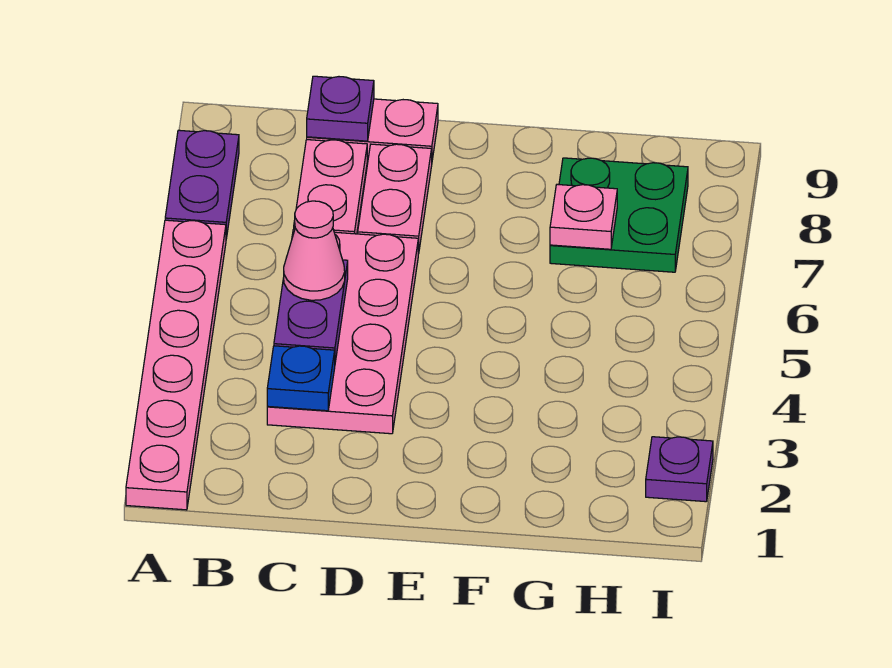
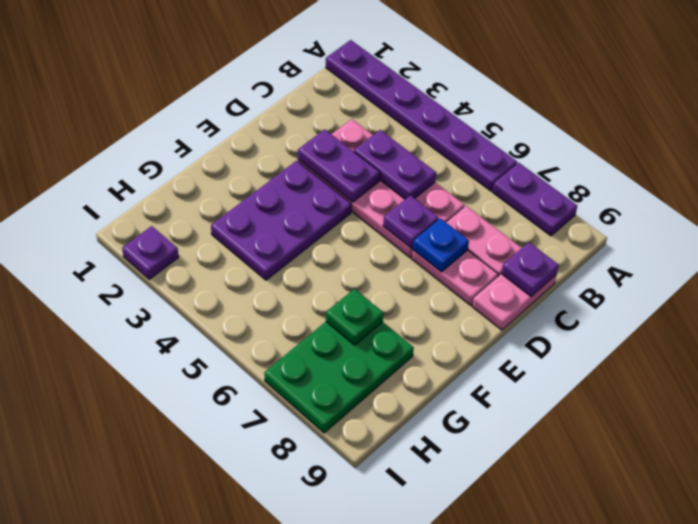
pink 1x6 plate [126,220,226,510] -> purple 1x6 plate [326,40,517,191]
blue 1x1 plate [267,346,335,411] -> blue 1x1 plate moved to [413,218,469,272]
pink 1x1 cone [284,201,345,300] -> none
none -> purple 1x2 plate [298,129,380,202]
none -> purple 1x1 plate [383,195,439,248]
none -> purple 2x3 plate [211,161,351,280]
green 2x2 plate [550,158,688,272] -> green 2x3 plate [264,322,414,433]
pink 1x1 plate [550,184,617,249] -> green 1x1 plate [326,289,383,345]

